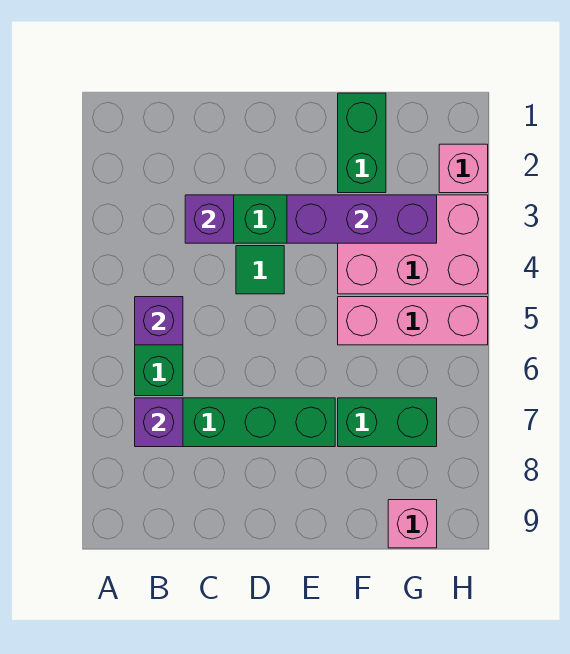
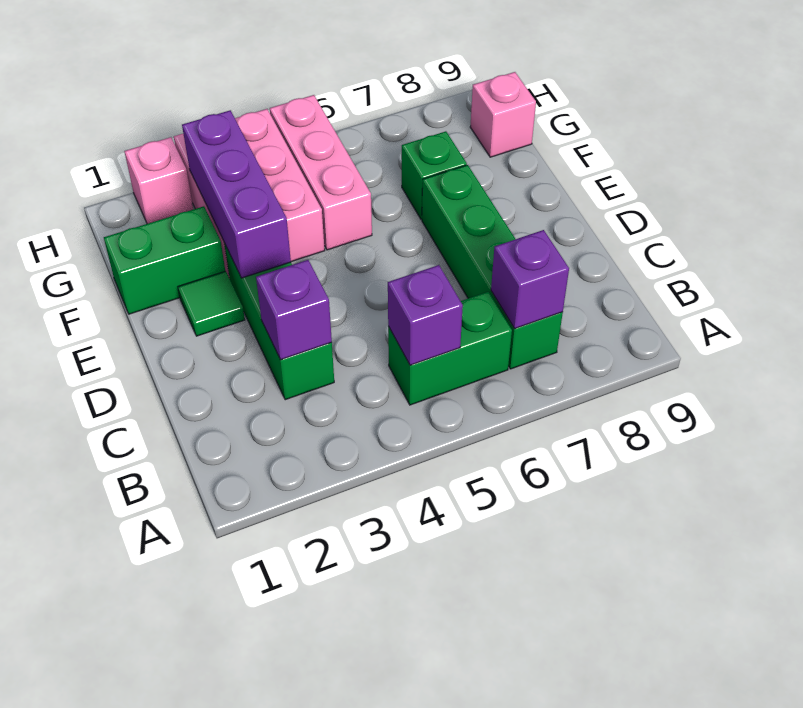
green 1x1 tile [236,246,284,294] -> green 1x1 tile moved to [178,271,245,336]
green 1x2 brick [338,398,437,447] -> green 1x1 brick [402,131,467,219]

